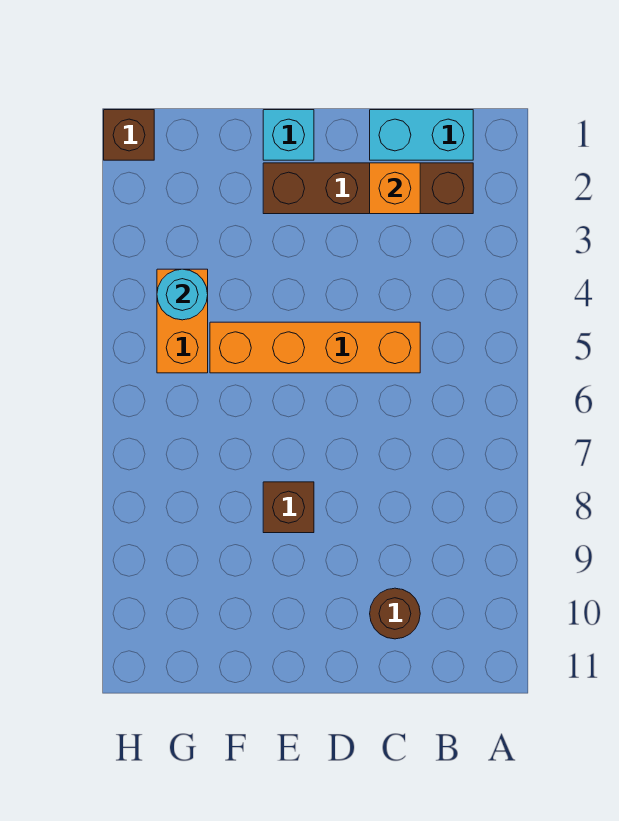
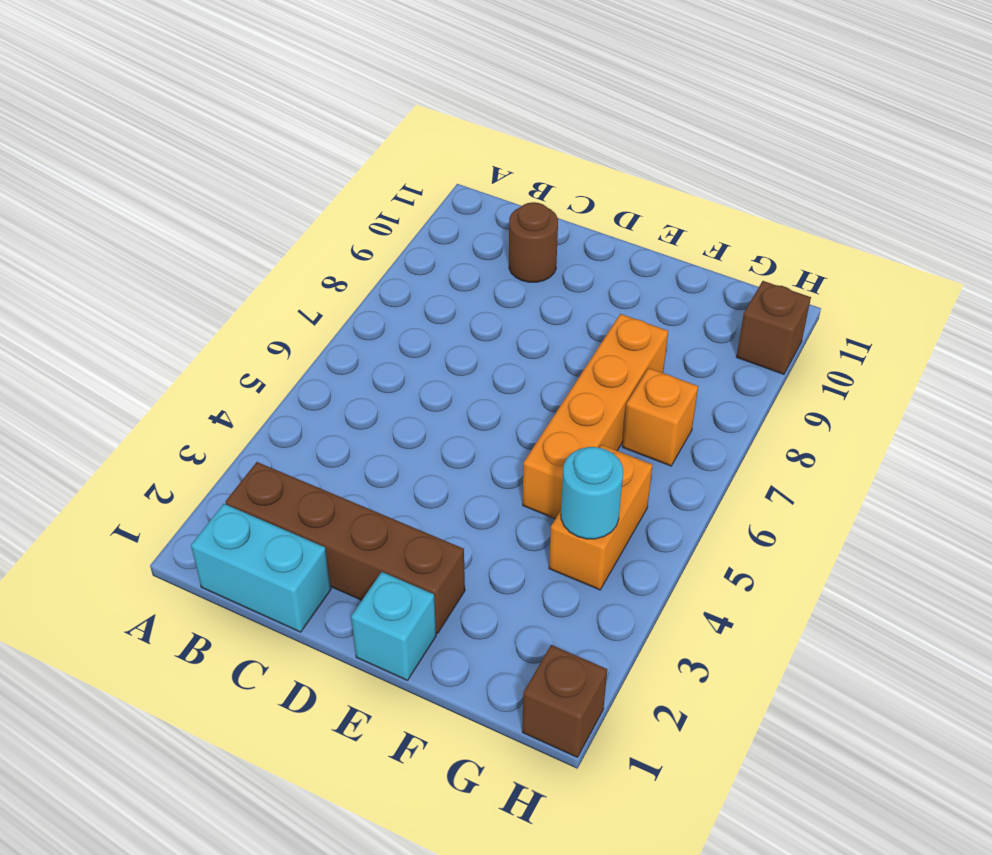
orange 1x1 brick [370,163,420,214] -> orange 1x1 brick moved to [622,368,698,466]
orange 1x4 brick [210,322,420,373] -> orange 1x4 brick turned to [523,314,668,519]
brown 1x1 brick [263,482,314,533] -> brown 1x1 brick moved to [737,281,811,374]

